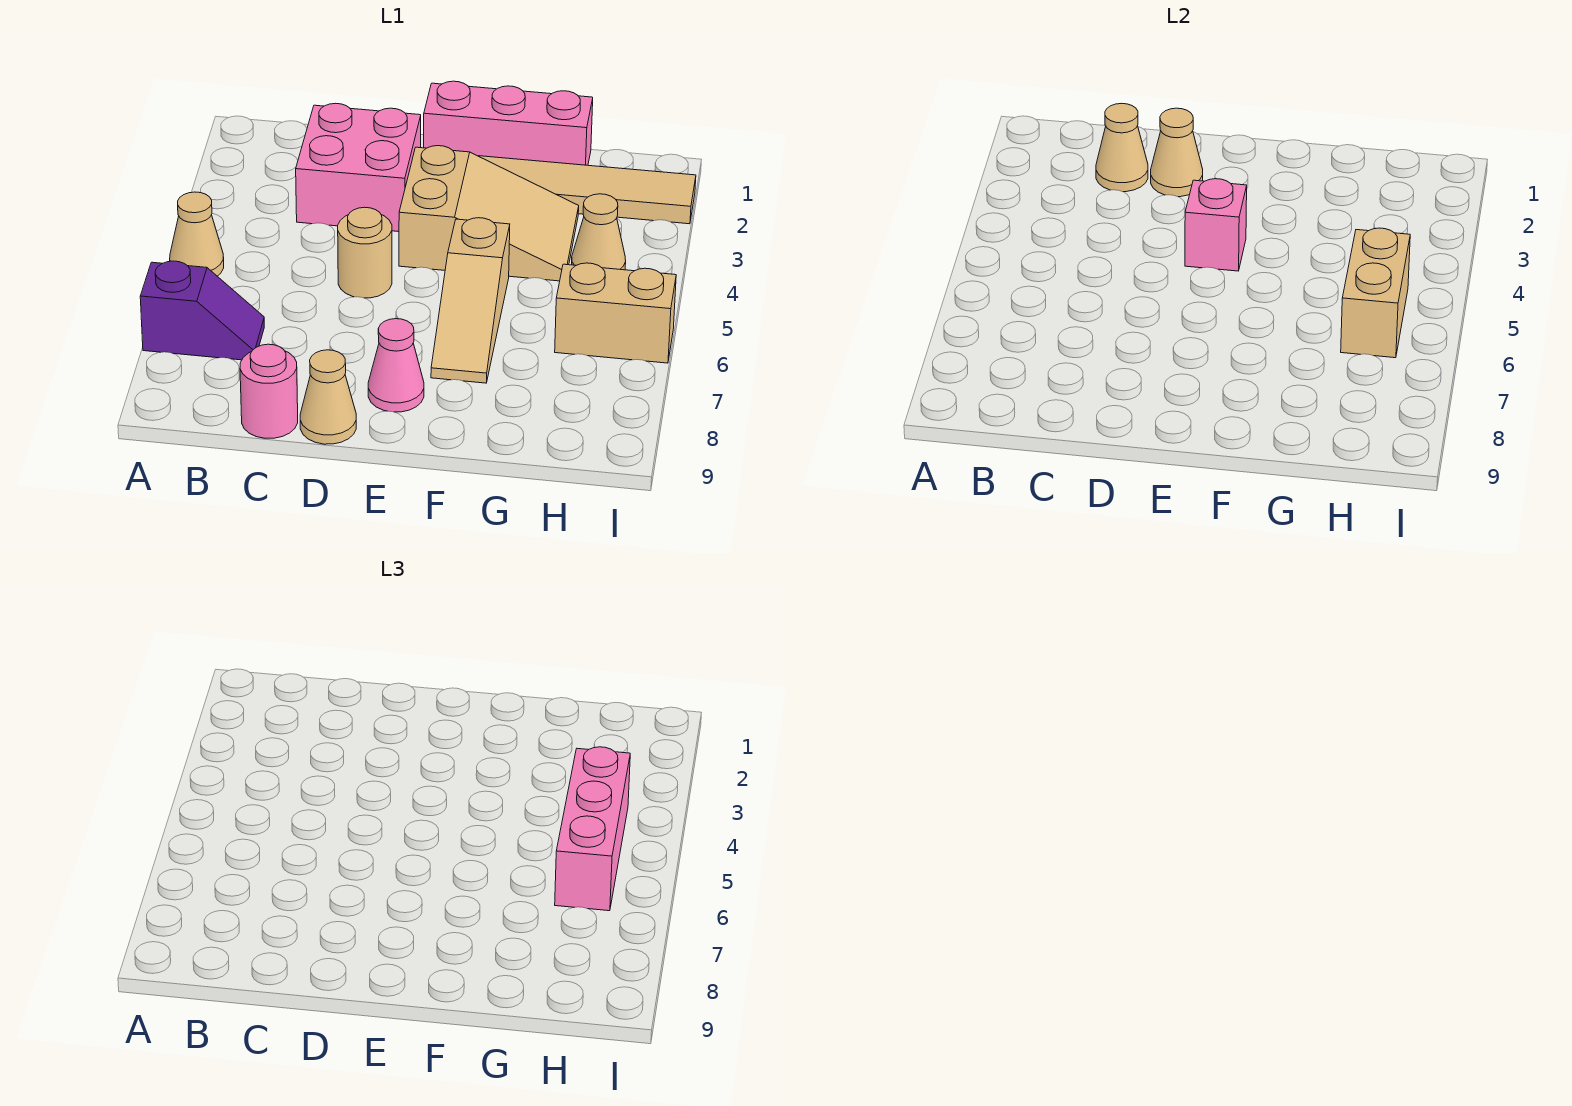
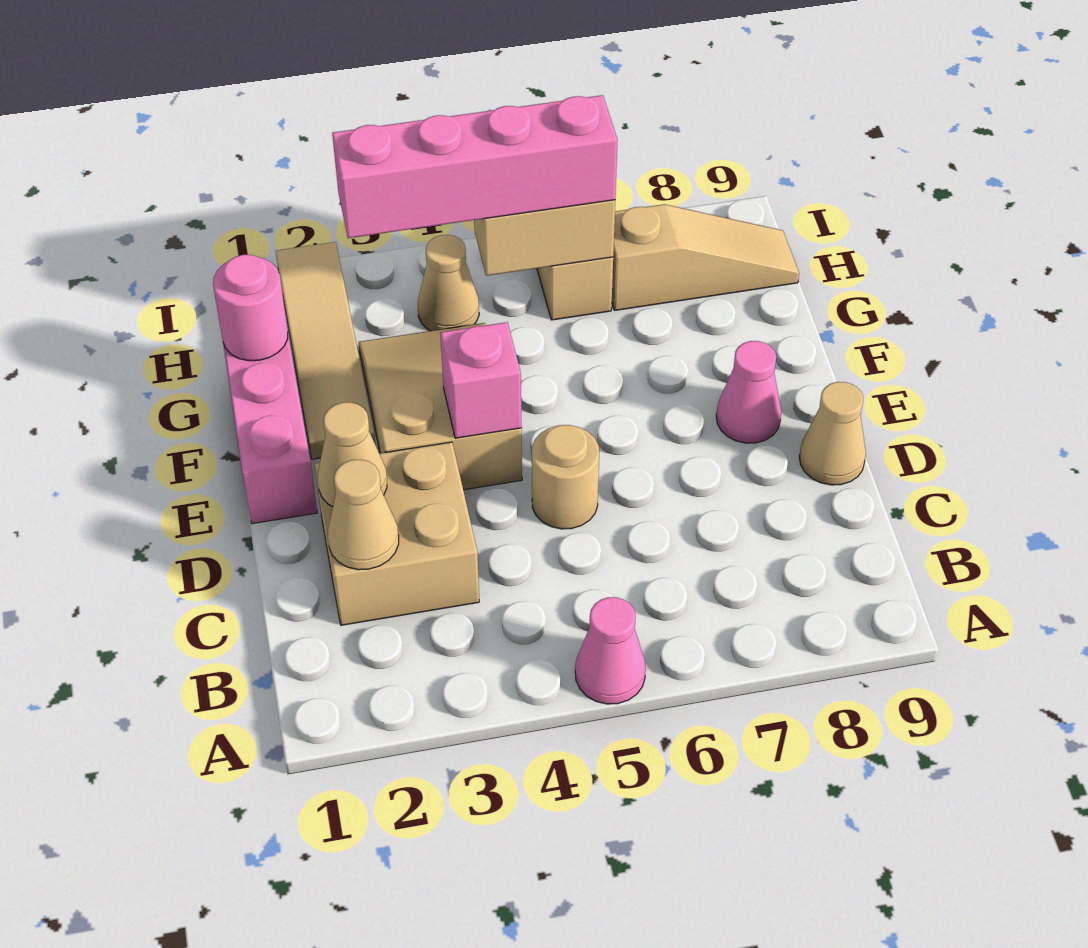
tan 1x1 cone [170,192,224,276] -> pink 1x1 cone [575,597,646,704]
purple 1x2 slope [140,261,264,360] -> none
pink 2x2 brick [296,103,421,232] -> tan 2x2 brick [314,442,479,625]
pink 1x1 round brick [240,344,298,438] -> pink 1x1 round brick moved to [213,255,288,361]
tan 1x3 slope [431,218,510,383] -> tan 1x3 slope moved to [612,204,799,310]
pink 1x3 brick [555,747,630,911] -> pink 1x4 brick [332,95,618,238]

